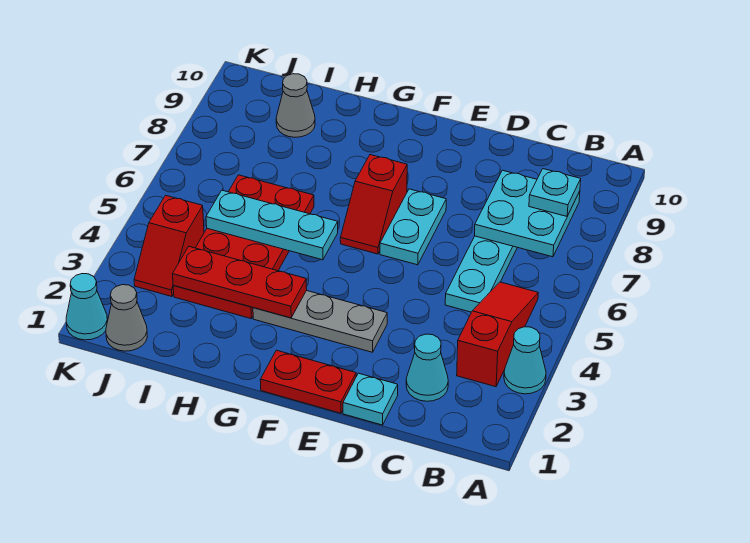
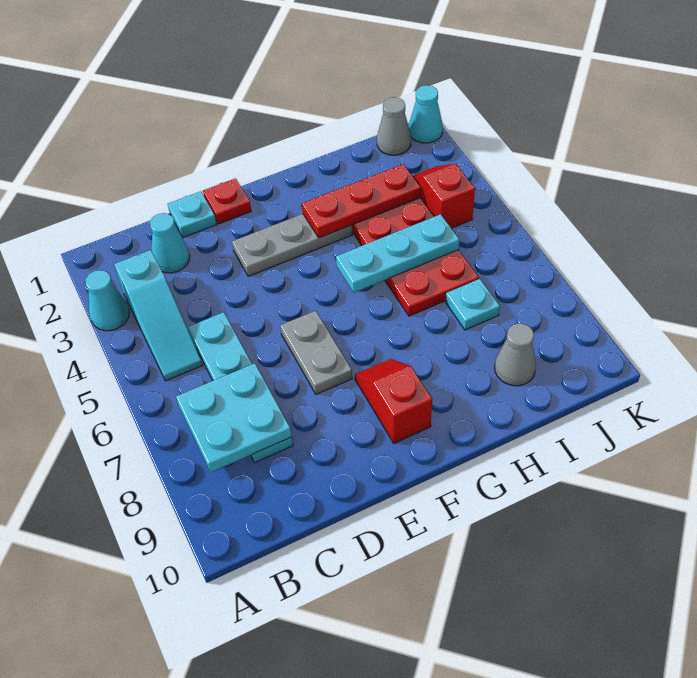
red 1x3 slope [457,282,538,387] -> cyan 1x3 slope [114,250,202,381]
cyan 1x1 plate [529,169,581,216] -> cyan 1x1 plate moved to [446,279,500,330]
red 1x2 plate [260,350,356,413] -> red 1x1 plate [203,178,251,224]
cyan 1x2 plate [380,189,446,265] -> grey 1x2 plate [280,311,352,394]
red 1x2 slope [340,155,407,254] -> red 1x2 slope moved to [355,359,432,443]

